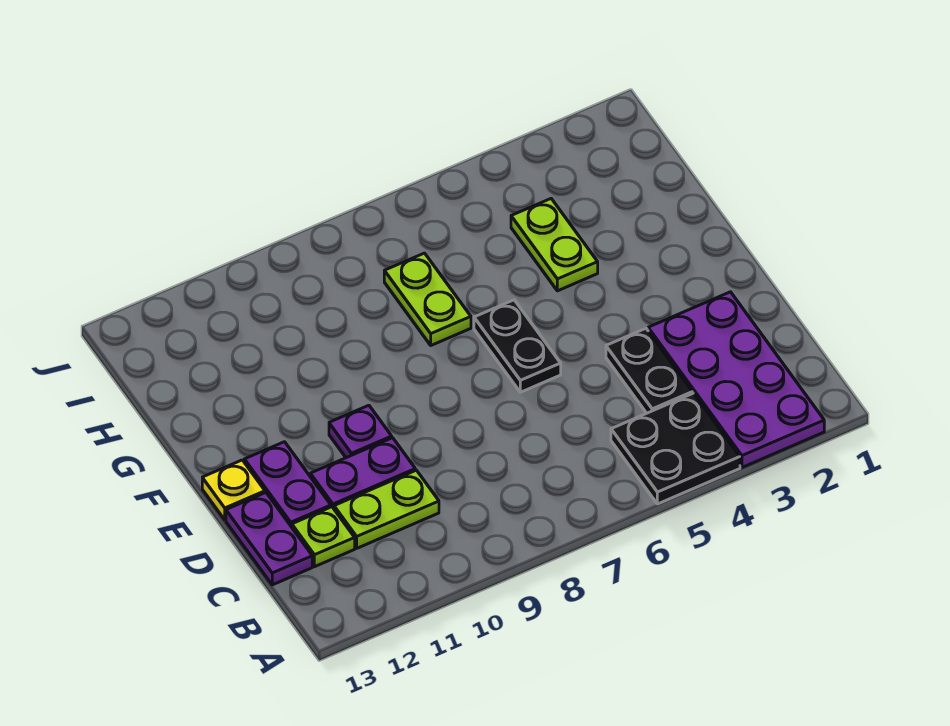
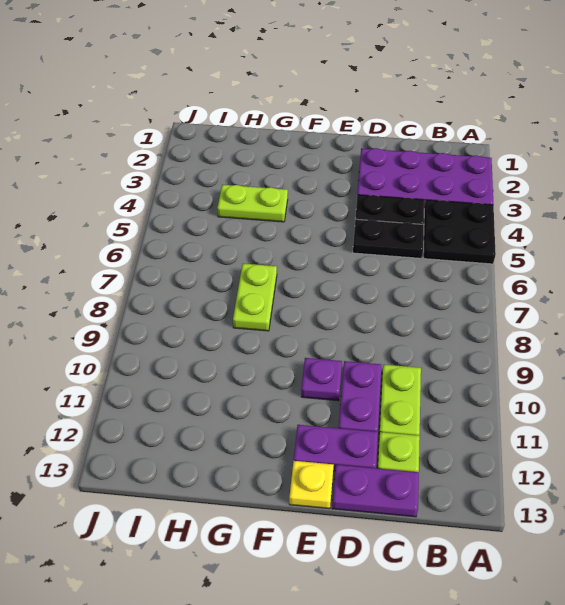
black 1x2 plate [474,300,561,392] -> black 1x2 plate moved to [353,219,424,258]
lime 1x2 plate [384,253,471,345] -> lime 1x2 plate turned to [233,264,277,331]

